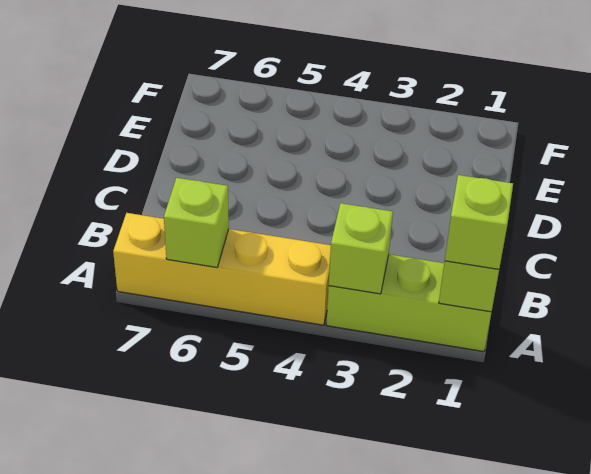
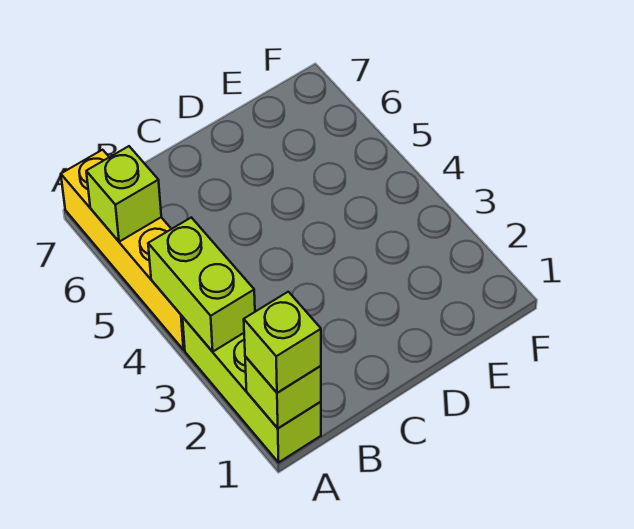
lime 1x1 brick [329,203,393,294] -> lime 1x2 brick [148,217,255,352]

